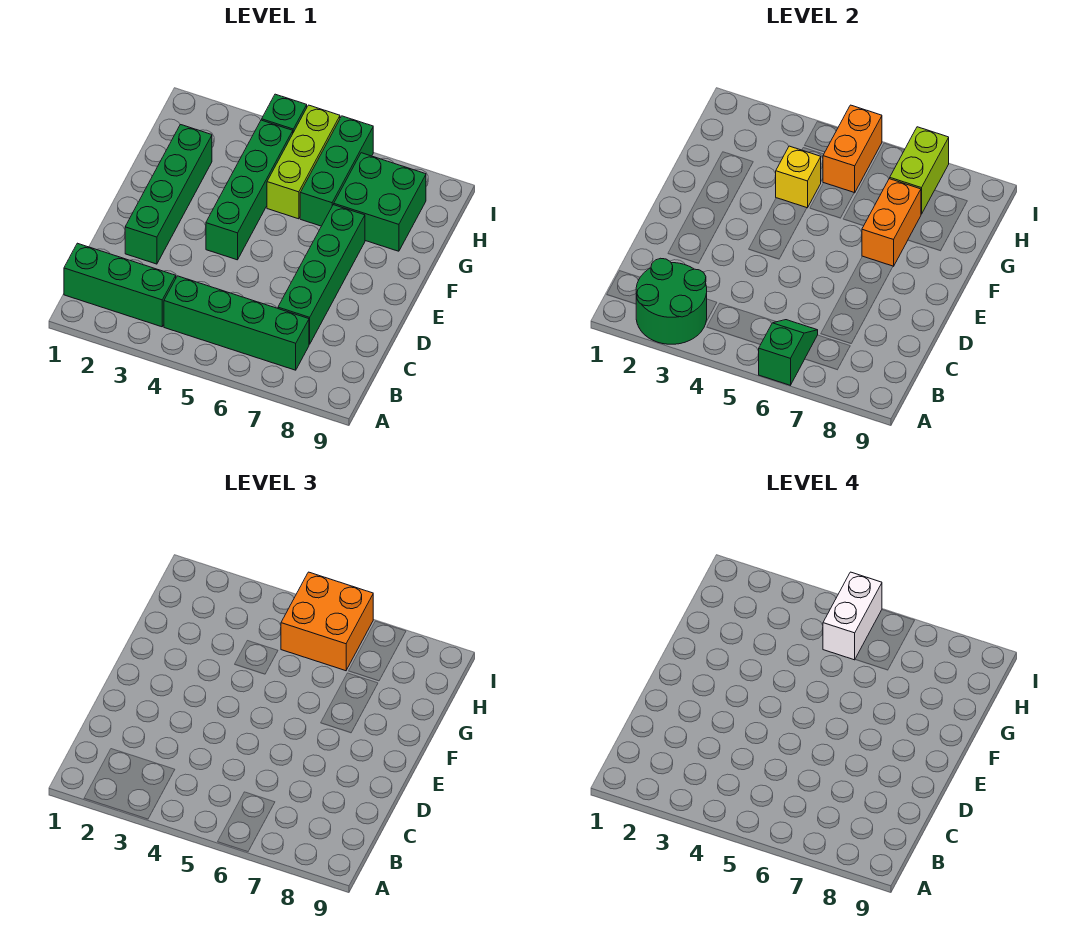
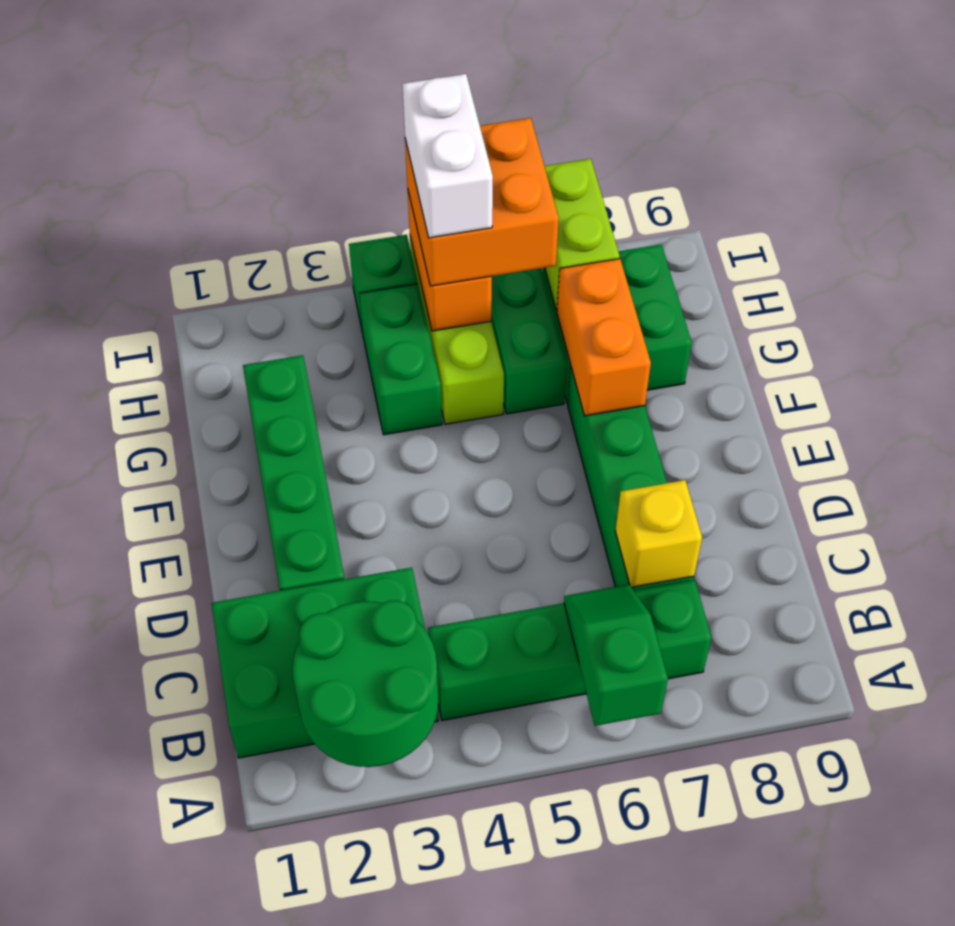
green 1x3 brick [64,243,176,327] -> green 2x3 brick [211,568,438,758]
green 1x4 brick [206,120,293,260] -> green 1x2 brick [359,284,442,435]
yellow 1x1 brick [776,146,821,208] -> yellow 1x1 brick moved to [615,480,702,588]

